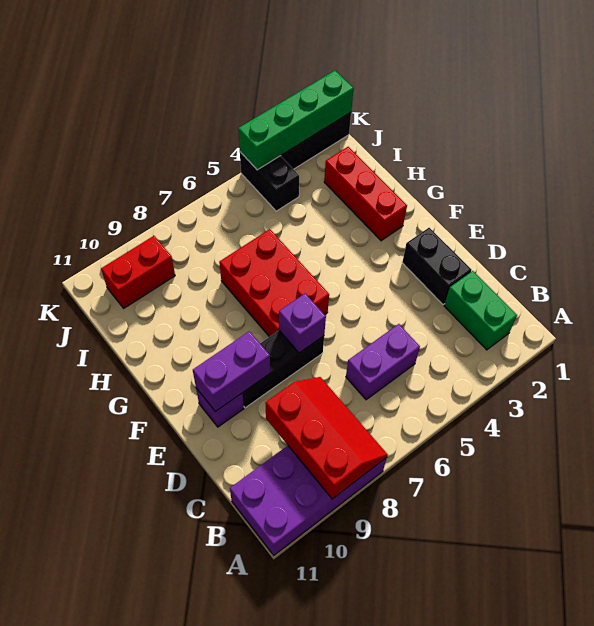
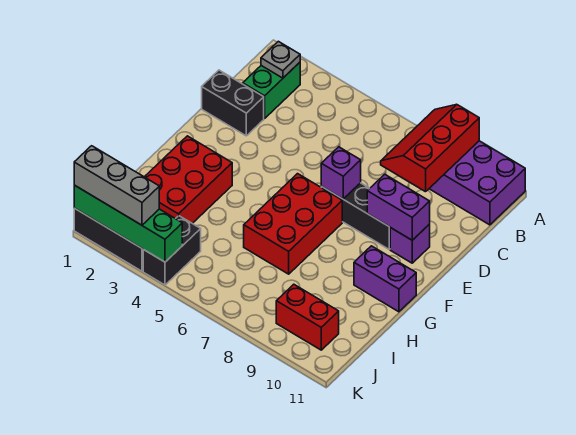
none -> grey 1x1 plate [261,41,300,78]
purple 1x2 brick [346,324,420,400] -> purple 1x2 brick moved to [354,246,416,312]
black 1x2 brick [402,228,472,305] -> black 1x2 brick turned to [202,70,264,136]
red 1x3 brick [324,147,407,241] -> red 2x3 brick [145,136,232,223]
none -> grey 1x3 brick [74,146,159,225]

